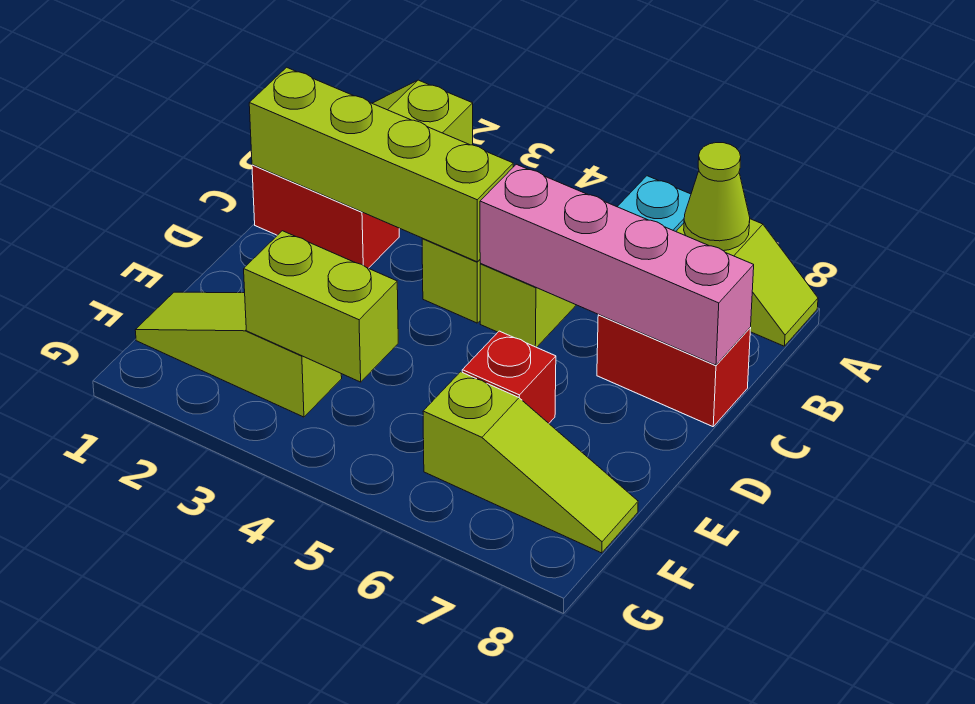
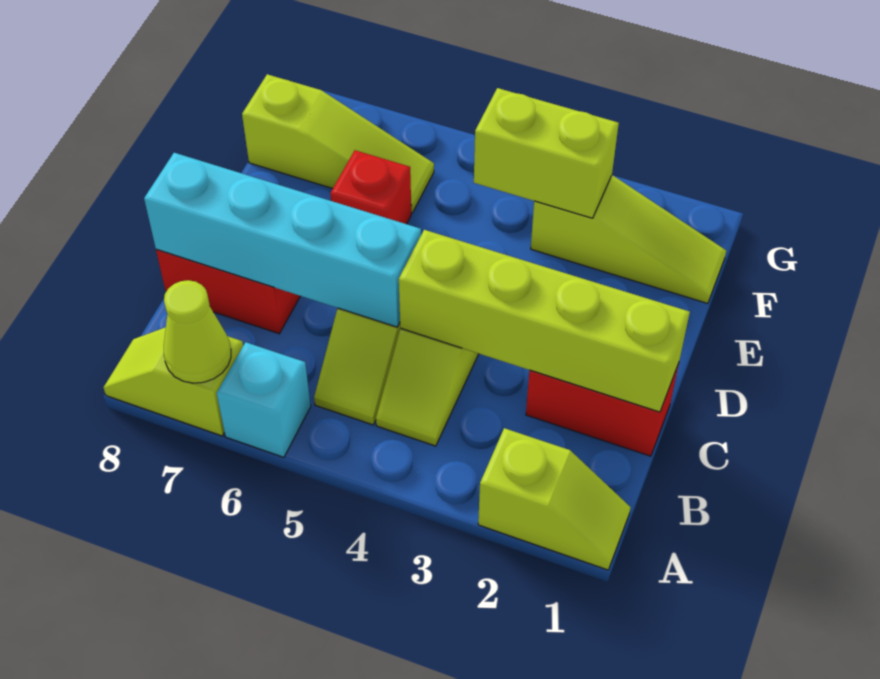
pink 1x4 brick [480,164,754,365] -> cyan 1x4 brick [144,153,421,327]
lime 1x3 slope [423,372,638,553] -> lime 1x3 slope turned to [242,74,434,213]

